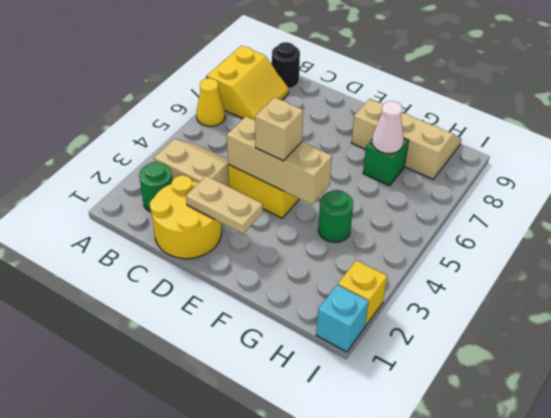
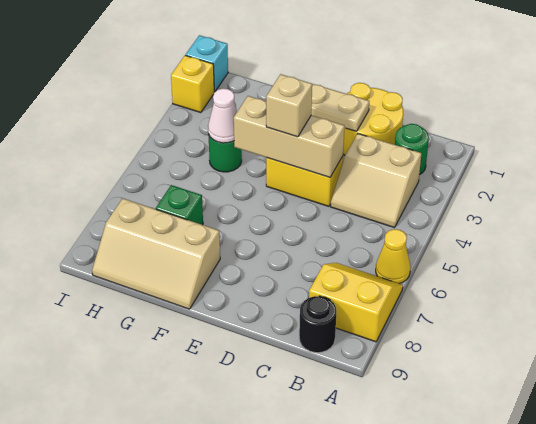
yellow 2x2 slope [207,46,289,120] -> yellow 2x2 slope turned to [309,263,403,342]
white 1x1 cone [372,101,404,154] -> white 1x1 cone moved to [208,89,237,143]

